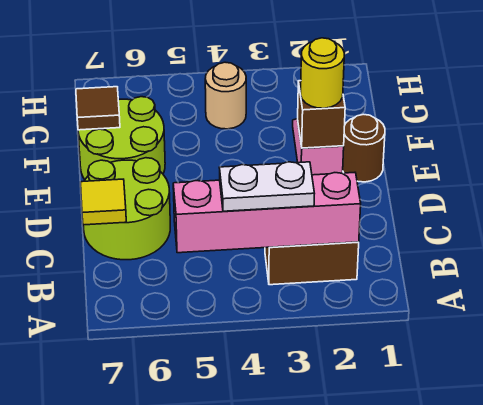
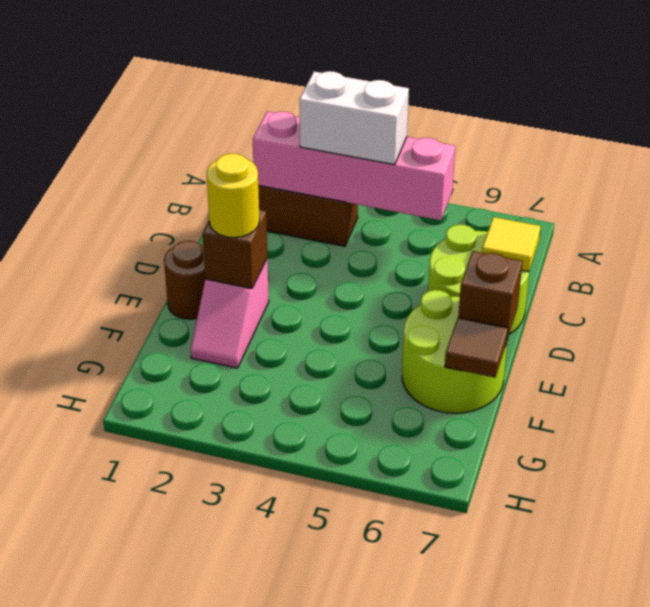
white 1x2 plate [219,162,315,211] -> white 1x2 brick [300,71,409,165]
none -> brown 1x1 brick [458,251,523,339]
tan 1x1 round brick [205,62,246,129] -> none

